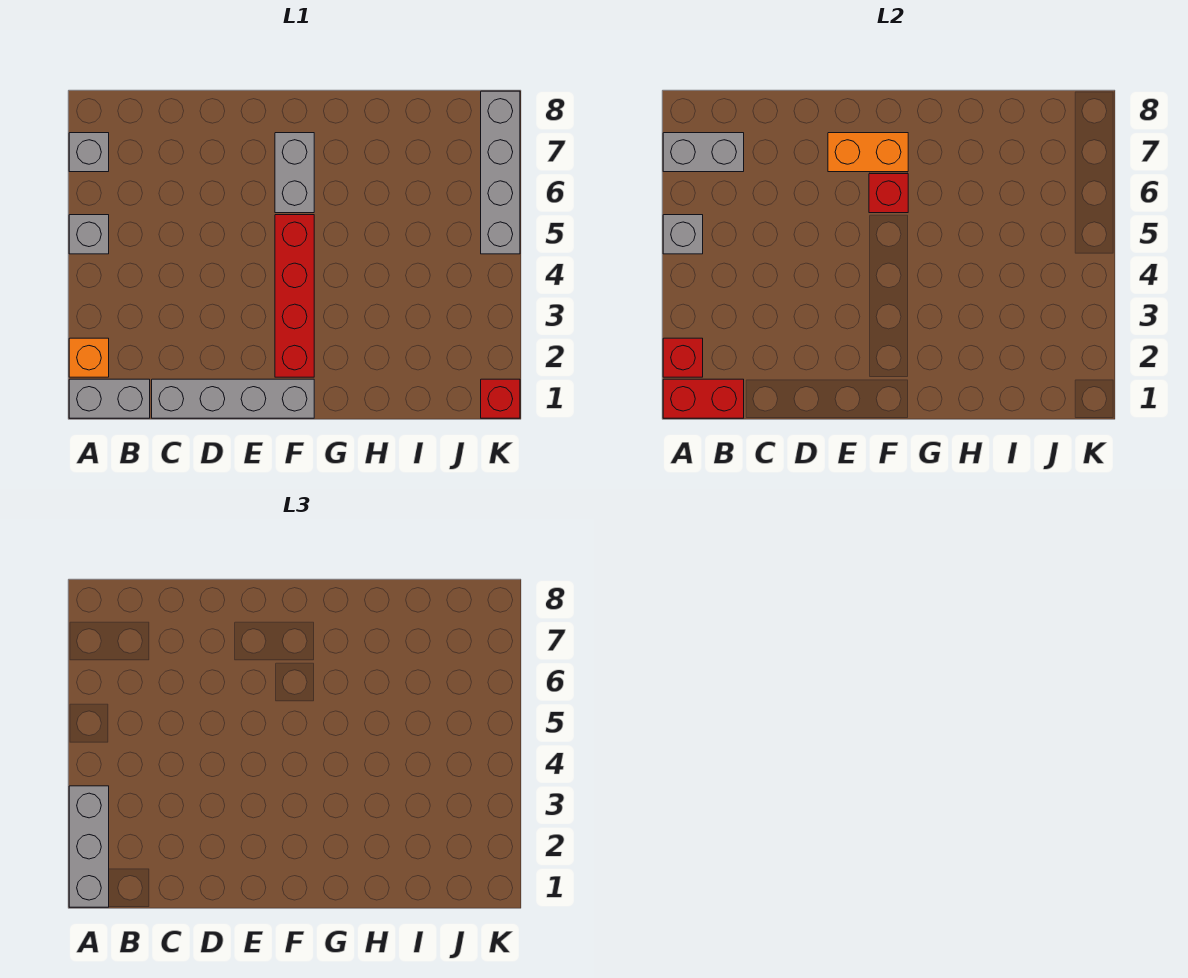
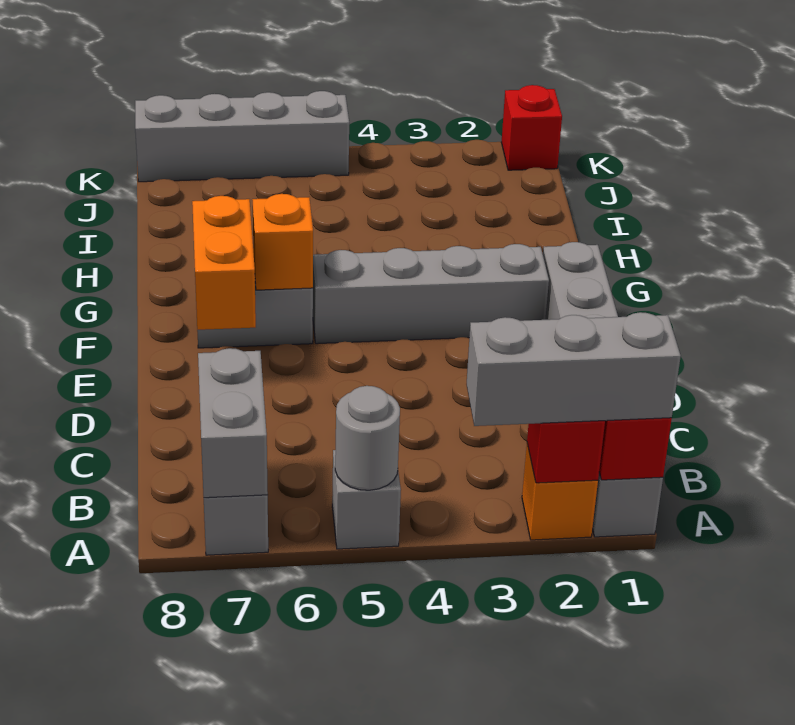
grey 1x1 brick [663,215,703,254] -> grey 1x1 round brick [335,386,400,490]
red 1x4 brick [275,215,314,377] -> grey 1x4 brick [313,244,549,344]
red 1x1 brick [869,174,908,213] -> orange 1x1 brick [252,194,313,290]

